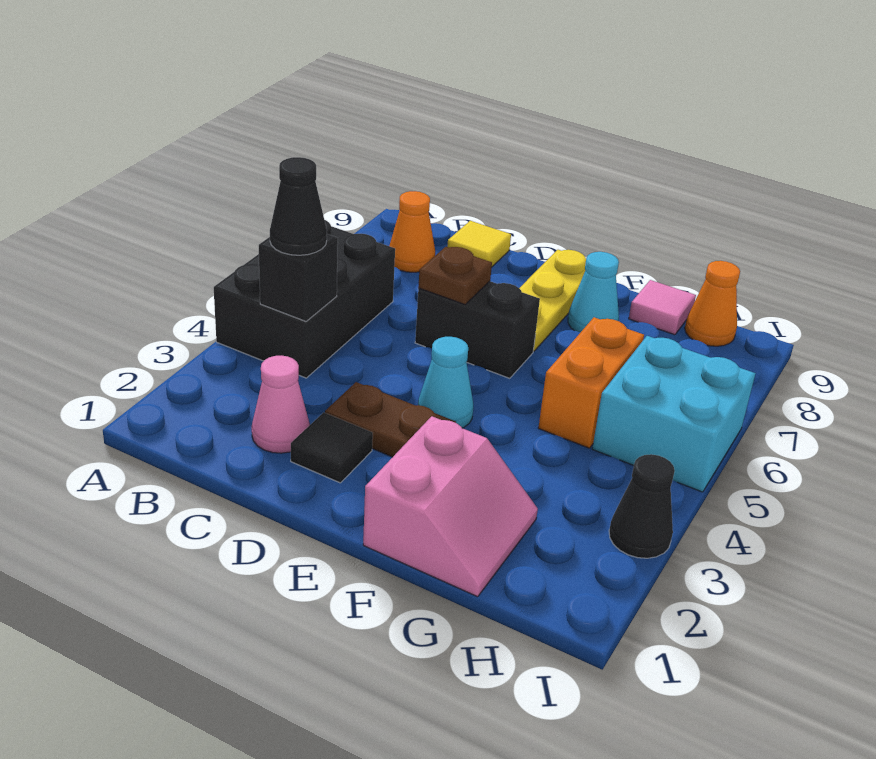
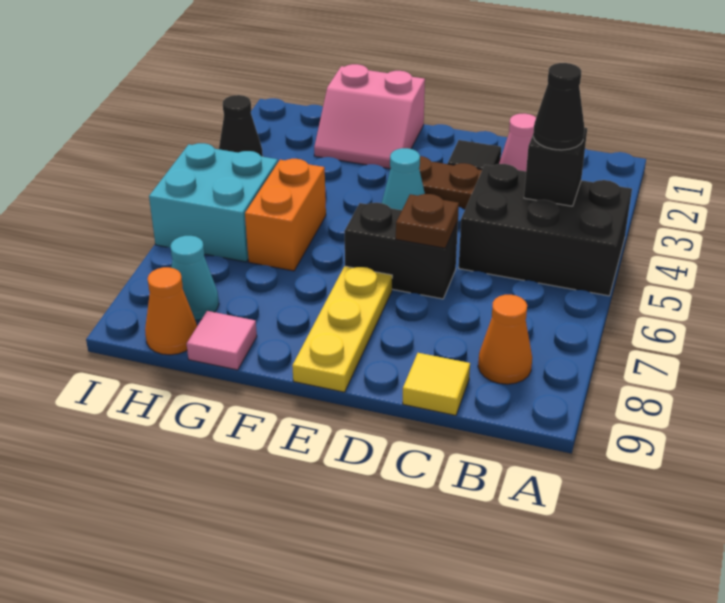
black 2x3 brick [214,220,395,378] -> black 2x3 brick turned to [459,164,632,296]
pink 2x2 slope [363,416,538,597] -> pink 2x2 slope turned to [314,64,425,169]
cyan 1x1 cone [568,252,619,332] -> cyan 1x1 cone moved to [170,236,219,320]

